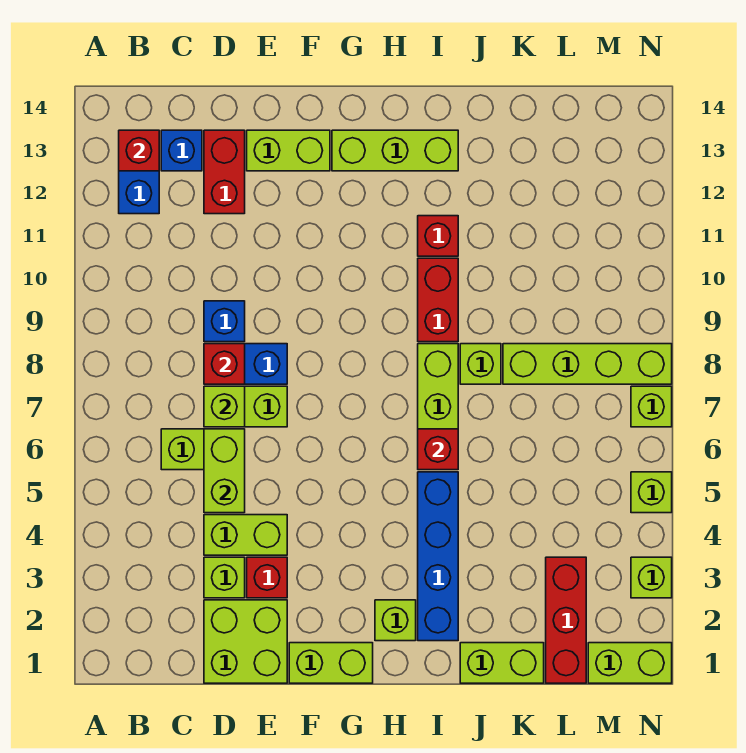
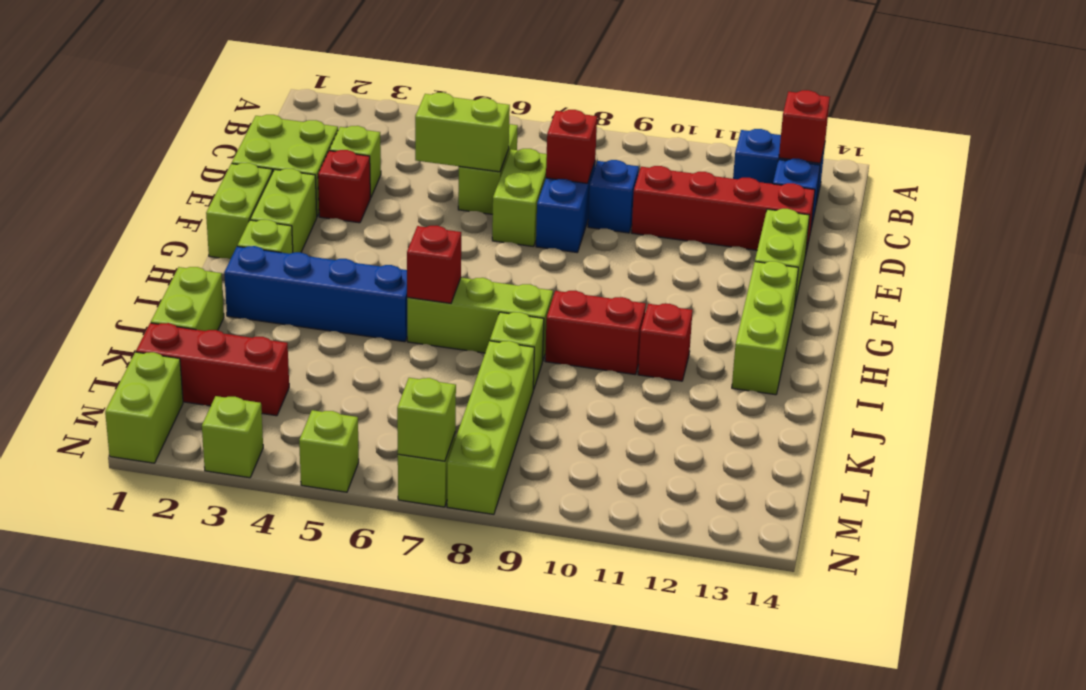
lime 1x2 brick [204,515,287,555] -> lime 1x2 brick moved to [250,169,317,253]
lime 1x1 brick [204,386,245,427] -> lime 1x1 brick moved to [397,378,456,461]
red 1x2 brick [204,130,245,214] -> red 1x4 brick [631,166,815,256]

